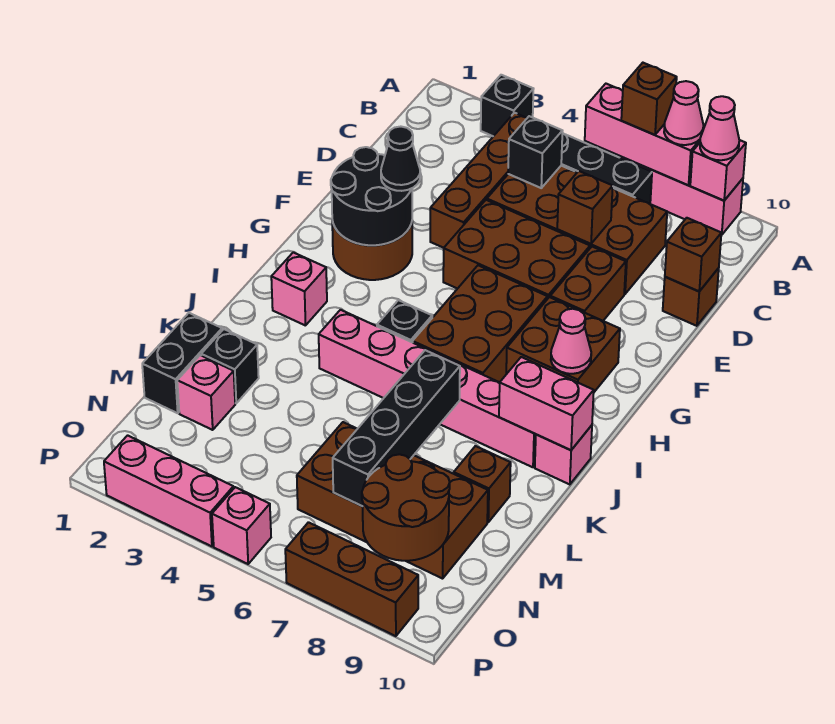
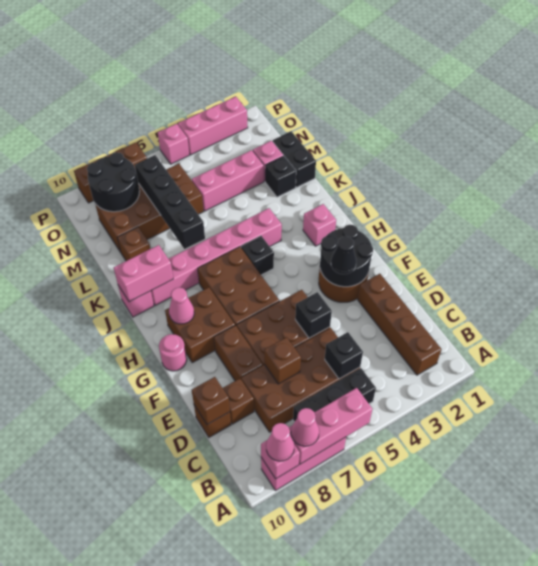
black 1x1 brick [481,75,533,136] -> black 1x1 brick moved to [295,292,332,338]
brown 1x1 brick [621,63,677,135] -> brown 1x1 brick moved to [223,379,254,424]
brown 1x4 brick [430,113,527,248] -> brown 1x4 brick moved to [358,274,441,375]
none -> pink 1x1 round brick [159,334,187,371]
none -> pink 1x3 brick [192,150,264,211]
brown 2x2 round brick [362,454,450,561] -> black 2x2 round brick [87,152,139,212]

